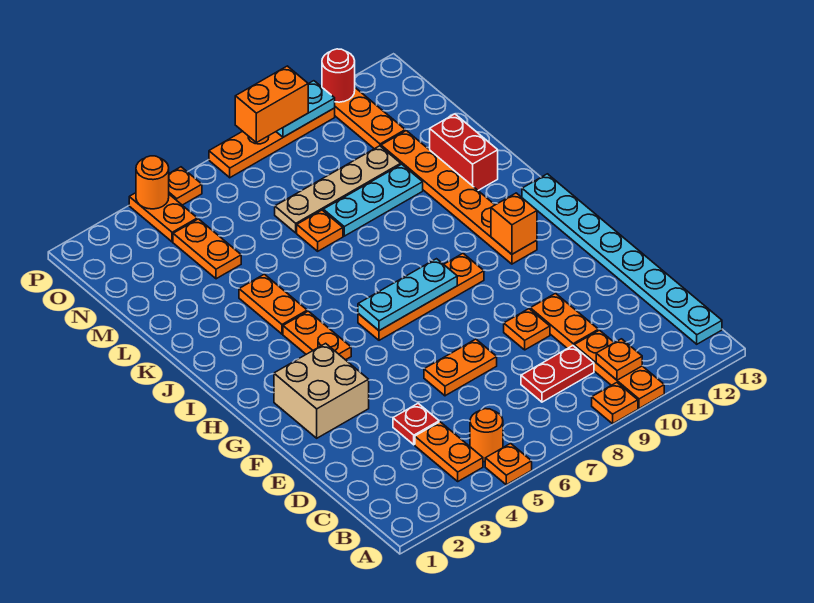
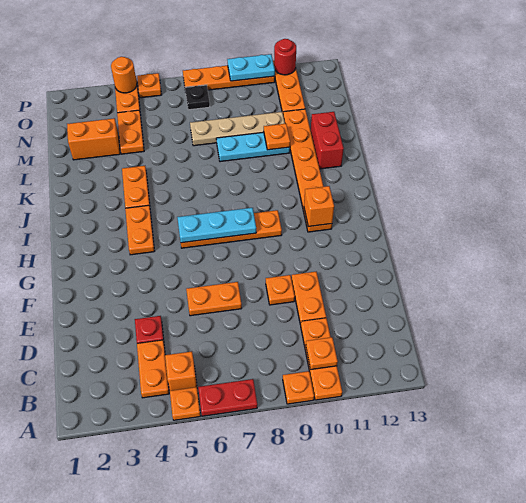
orange 1x1 round brick [470,409,503,462] -> orange 1x1 brick [165,351,197,391]
cyan 1x8 plate [522,174,722,344] -> none
red 1x2 plate [521,346,594,402] -> red 1x2 plate moved to [198,379,257,416]
tan 2x2 brick [274,343,369,438] -> none
orange 1x1 plate [297,210,343,251] -> orange 1x1 plate moved to [264,124,290,150]
none -> black 1x1 plate [185,85,210,110]
orange 1x2 brick [235,66,308,143] -> orange 1x2 brick moved to [67,118,120,160]

